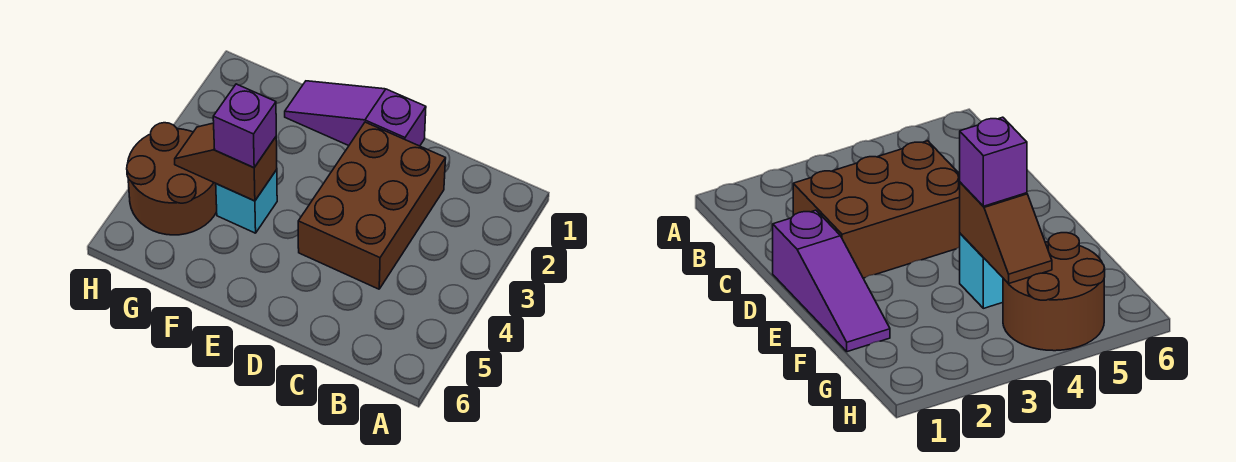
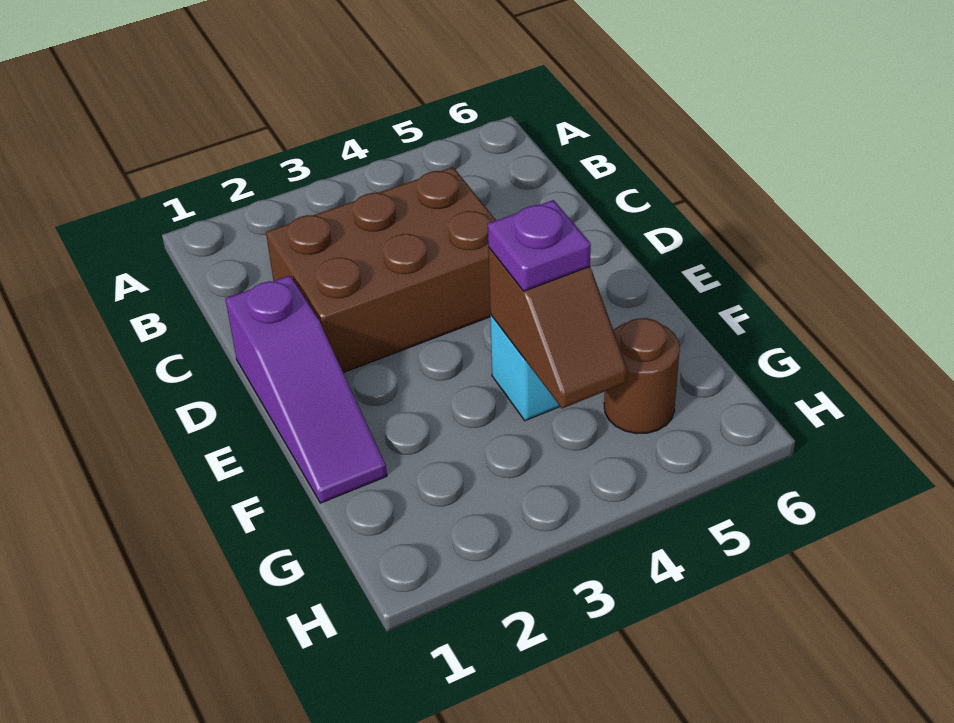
purple 1x1 brick [213,84,276,168] -> purple 1x1 plate [488,200,591,291]
brown 2x2 round brick [127,123,217,235] -> brown 1x1 round brick [604,318,680,434]

